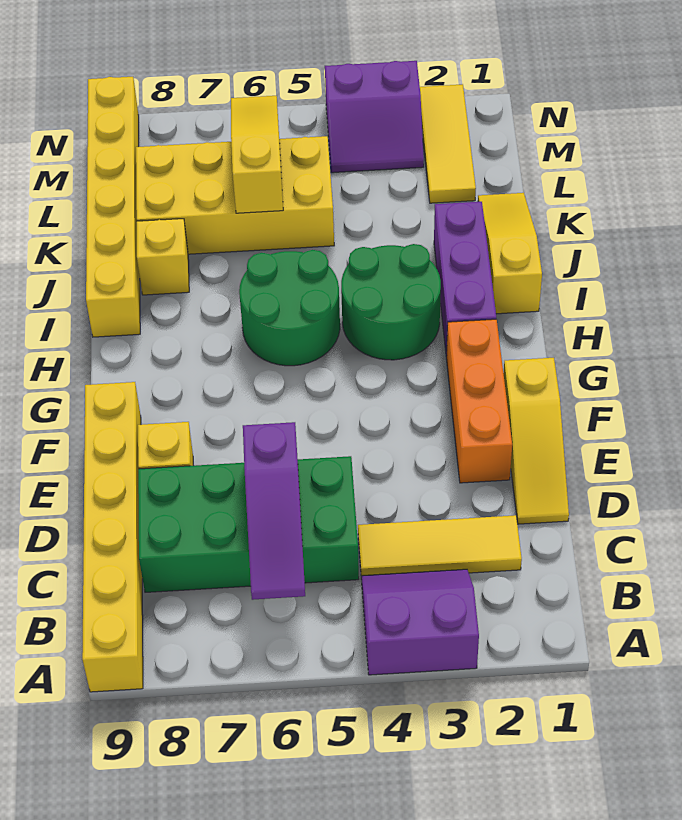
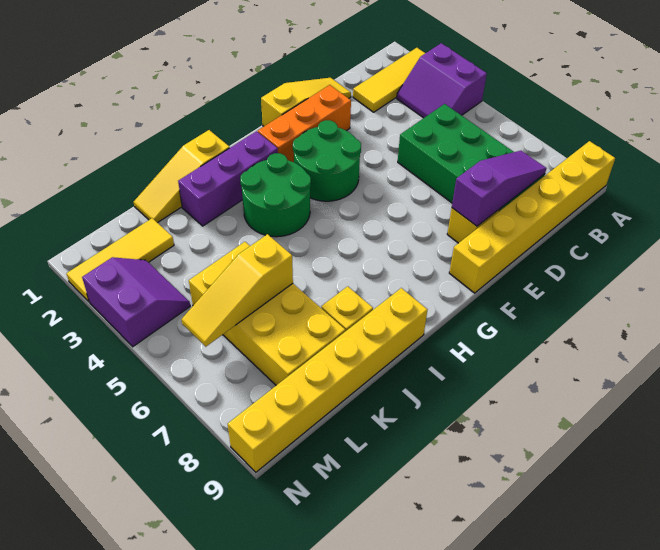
purple 1x3 slope [243,422,305,600] -> purple 1x3 slope moved to [452,151,547,226]
yellow 1x3 tile [358,515,522,579] -> yellow 1x3 tile turned to [353,48,425,112]
green 2x2 round brick [239,250,340,366] -> green 2x2 round brick moved to [293,120,361,201]

